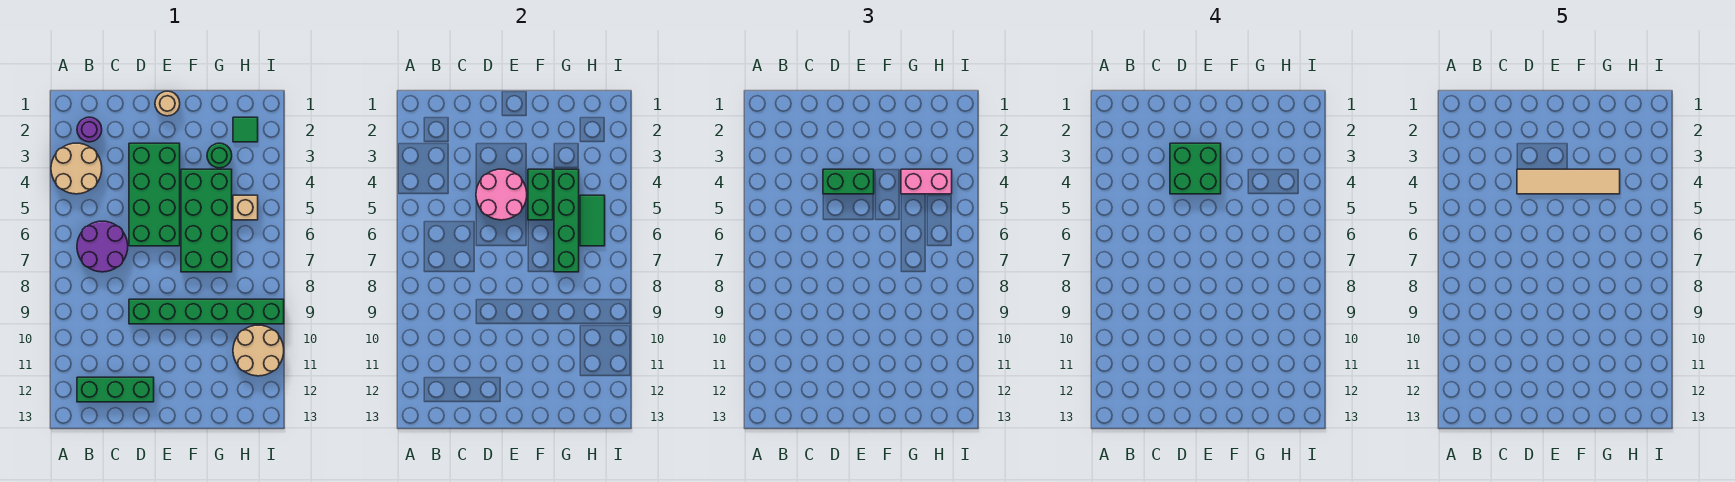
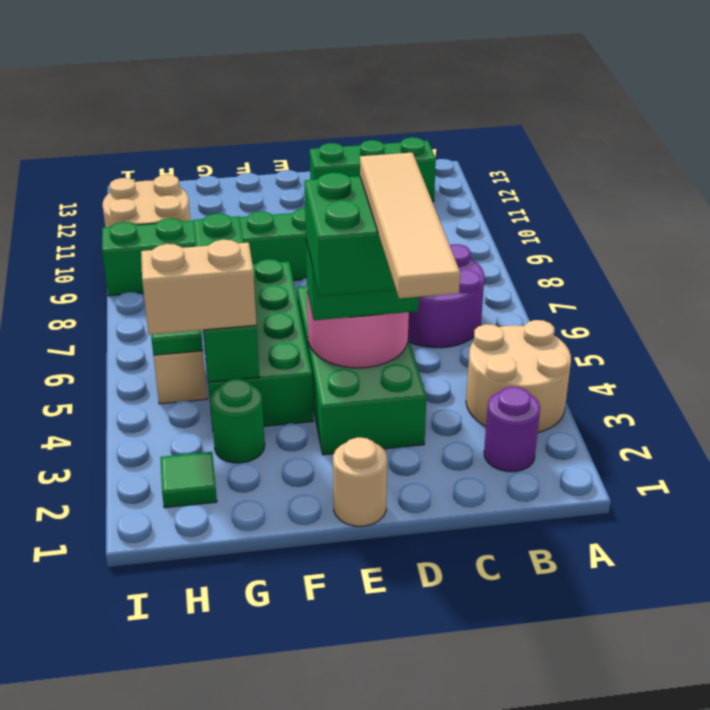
tan 1x4 tile [1517,169,1620,194] -> tan 1x4 tile turned to [360,153,460,298]
green 1x2 brick [528,169,553,220] -> none
pink 1x2 brick [901,169,952,194] -> tan 1x2 brick [141,240,256,335]

